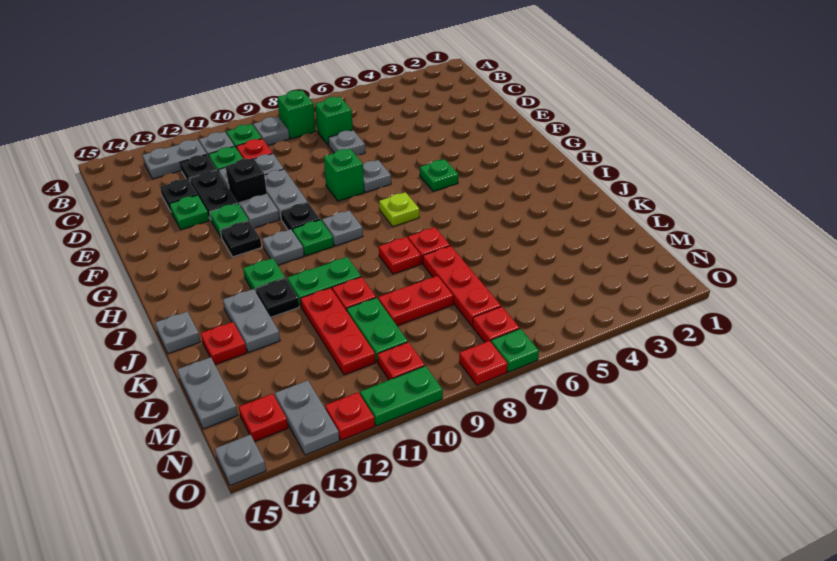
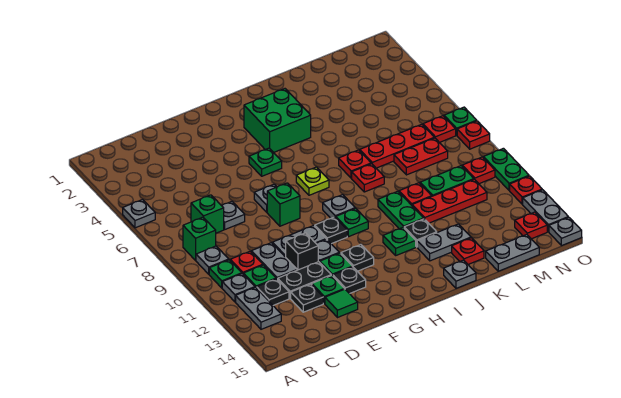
none -> green 1x1 tile [325,289,358,318]
none -> black 1x1 plate [333,267,366,294]
none -> green 2x2 brick [244,89,311,153]
grey 1x1 plate [262,229,304,265] -> grey 1x1 plate moved to [123,200,155,228]
red 1x2 plate [378,276,453,326] -> red 1x2 plate turned to [394,138,448,175]
grey 1x2 plate [275,380,339,455] -> grey 1x2 plate turned to [523,190,568,232]

